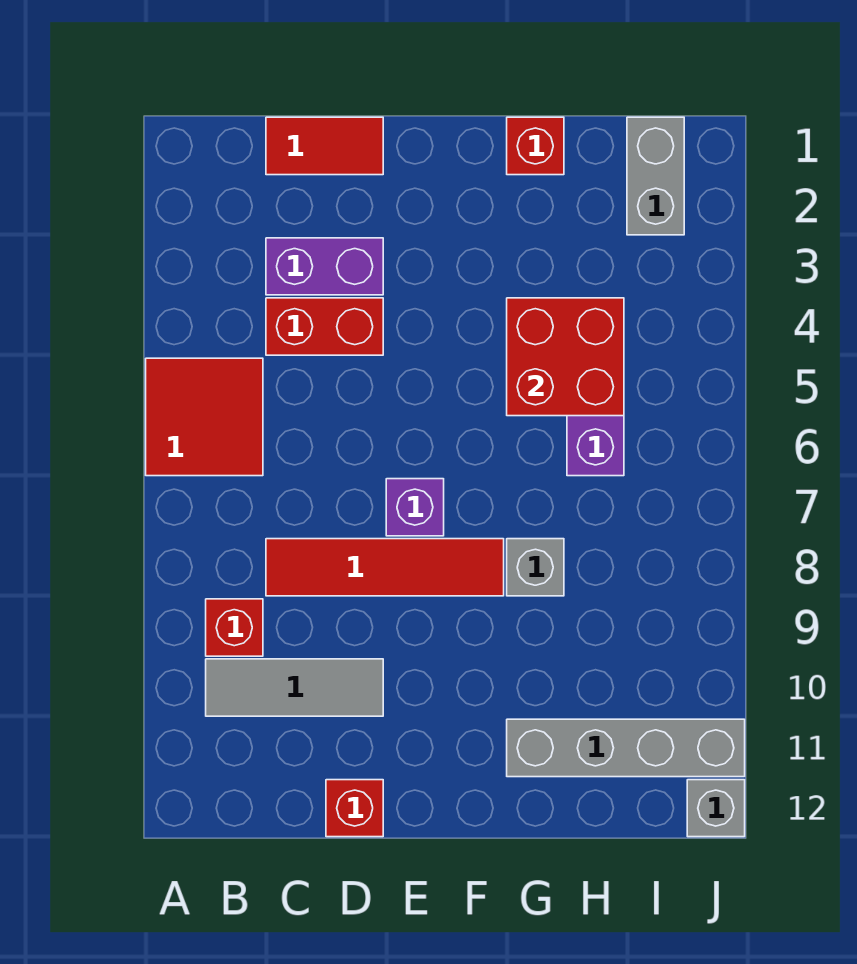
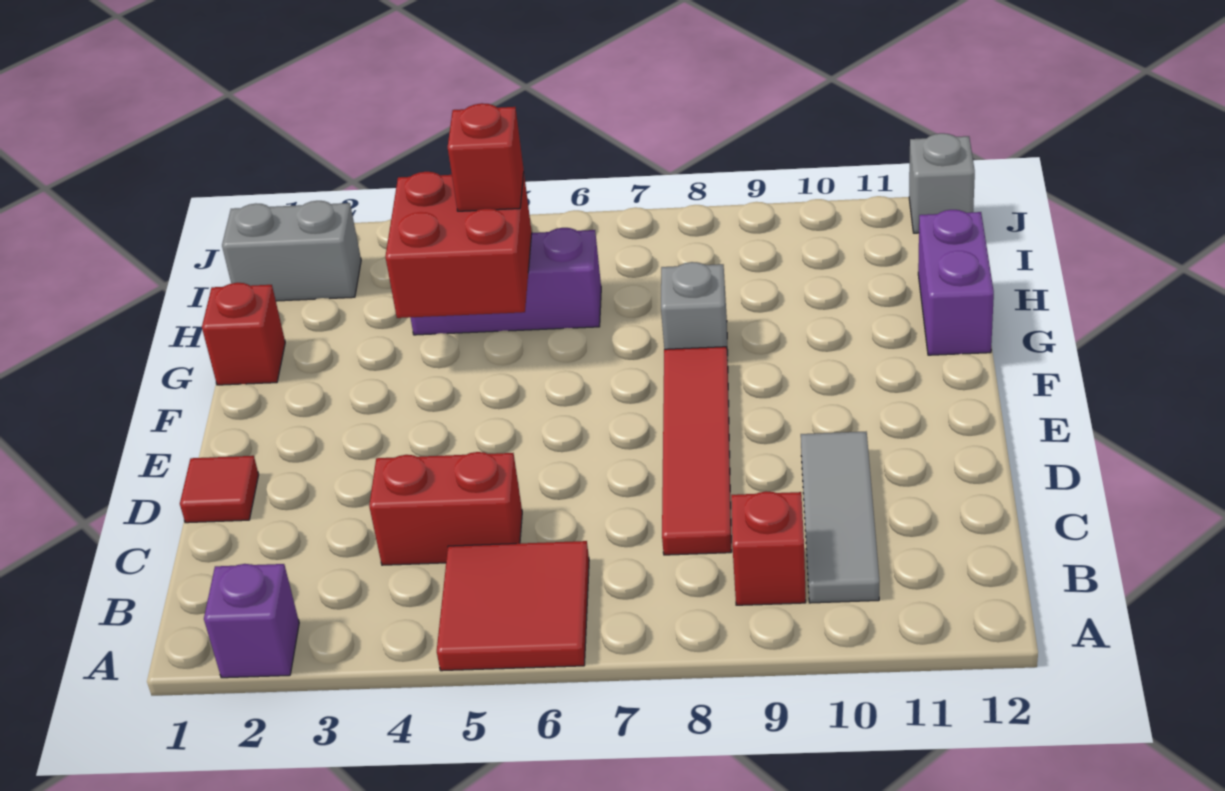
red 1x2 tile [266,117,383,175] -> red 1x1 tile [180,456,259,523]
purple 1x2 brick [266,238,383,295] -> purple 1x2 brick moved to [918,210,994,355]
red 1x2 brick [266,298,383,355] -> red 1x2 brick turned to [369,452,522,565]
red 1x1 brick [326,780,383,837] -> red 1x1 brick moved to [448,103,524,211]
purple 1x1 brick [386,479,444,536] -> purple 1x1 brick moved to [204,564,299,678]
grey 1x4 brick [507,719,745,777] -> none

